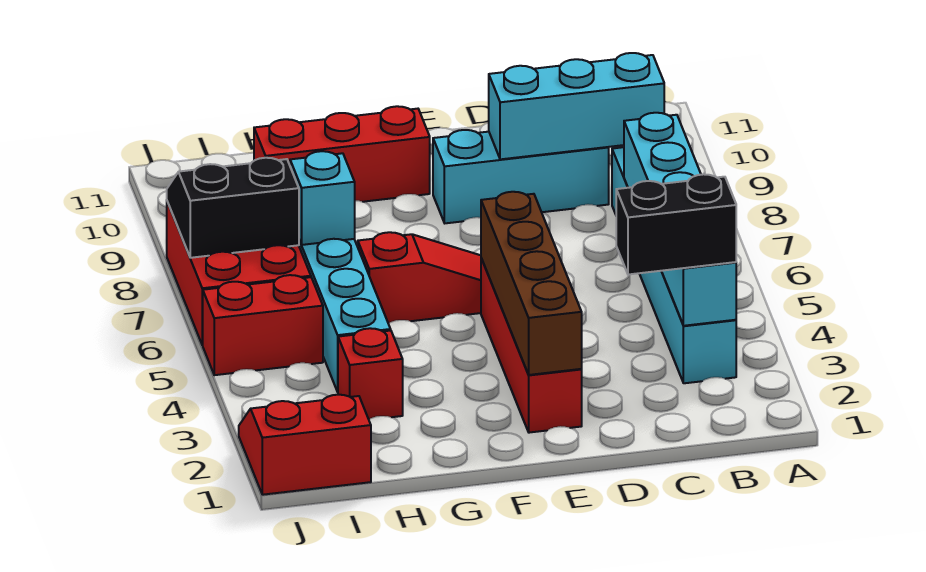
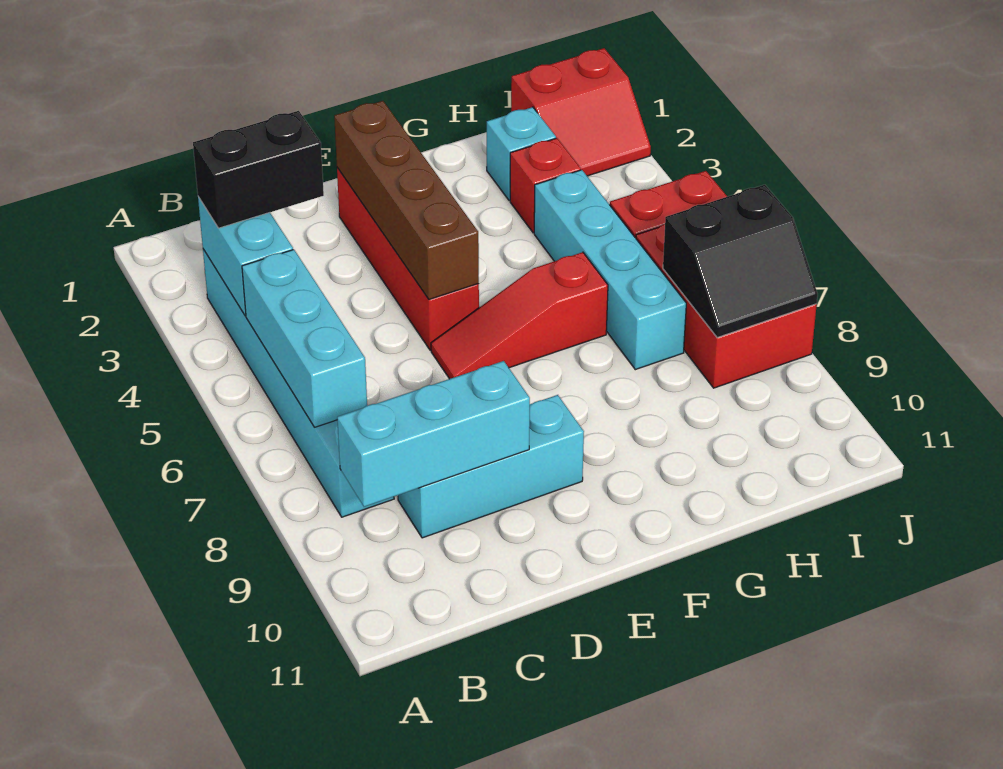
red 1x3 brick [254,106,430,202] -> none
cyan 1x1 brick [290,151,355,245] -> cyan 1x1 brick moved to [487,107,556,201]

